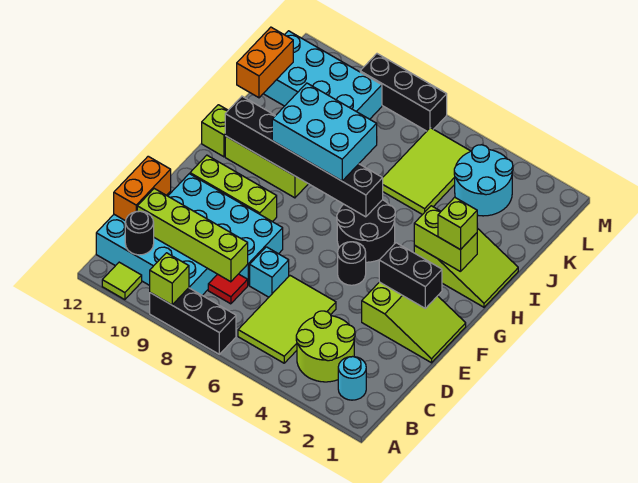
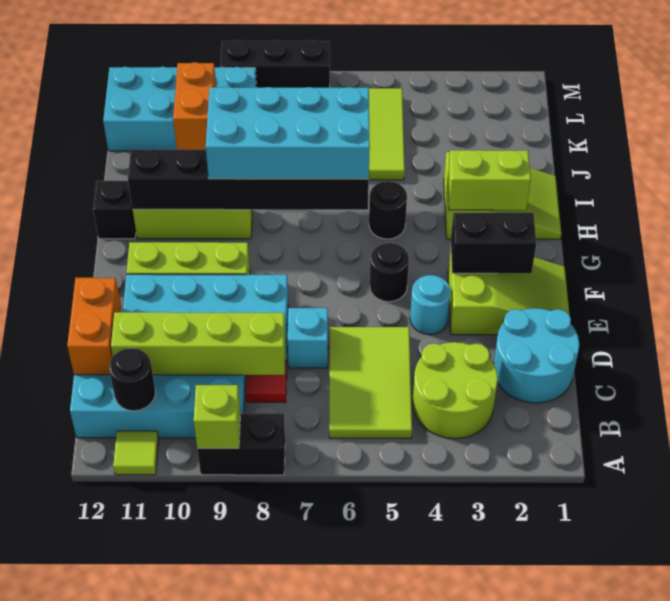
black 1x3 brick [150,288,236,354] -> black 1x2 brick [197,413,285,475]
cyan 1x1 round brick [338,357,366,400] -> cyan 1x1 round brick moved to [410,275,451,335]
black 2x2 round brick [337,200,395,262] -> black 1x1 round brick [369,181,407,239]
lime 1x1 brick [438,197,477,250] -> none
cyan 2x3 brick [272,83,377,181] -> cyan 2x4 brick [206,87,370,179]
lime 1x1 brick [202,105,228,157] -> black 1x1 brick [93,181,136,239]
orange 1x2 brick [237,27,293,98] -> orange 1x2 brick moved to [173,62,216,150]
cyan 2x2 round brick [454,145,513,216] -> cyan 2x2 round brick moved to [494,308,579,403]

